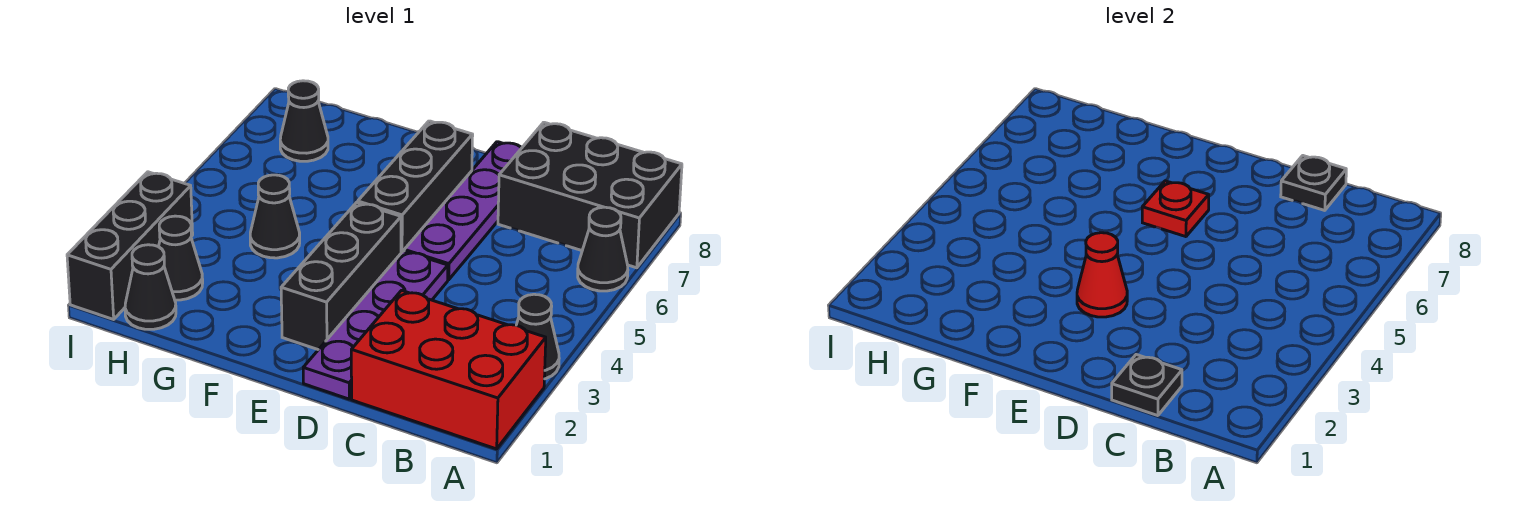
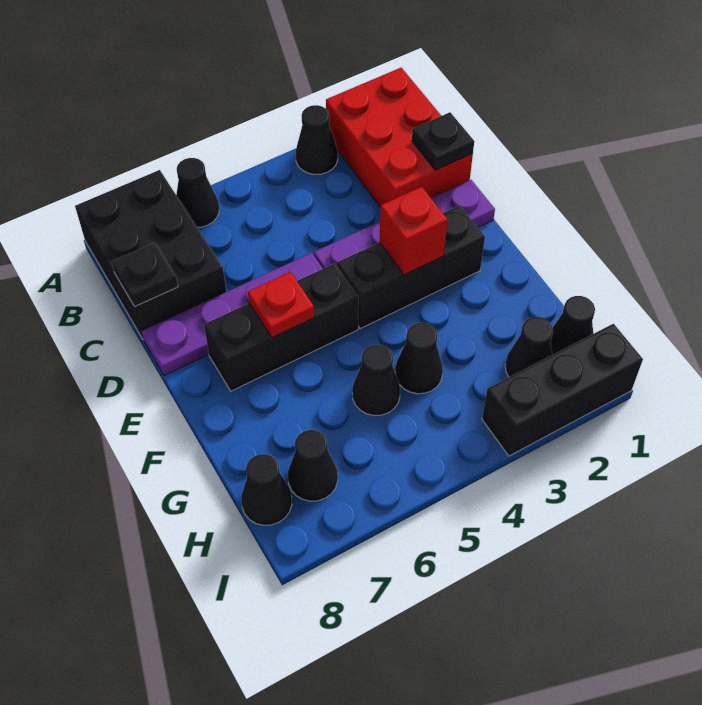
red 1x1 cone [1077,233,1127,317] -> red 1x1 brick [379,187,448,275]
none -> black 1x1 cone [352,345,400,415]
none -> black 1x1 cone [241,454,292,525]

